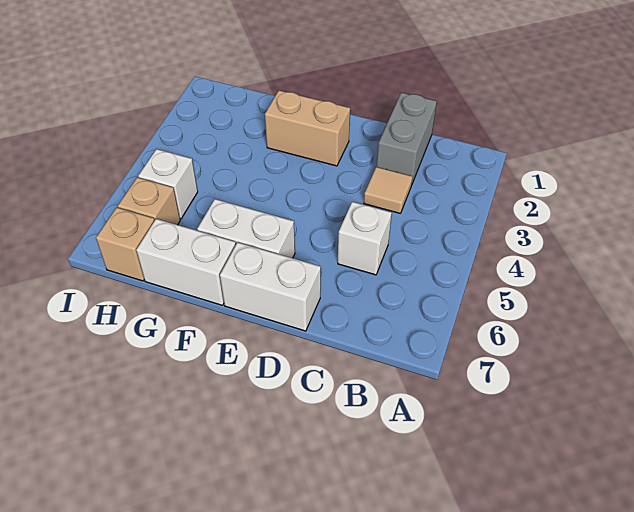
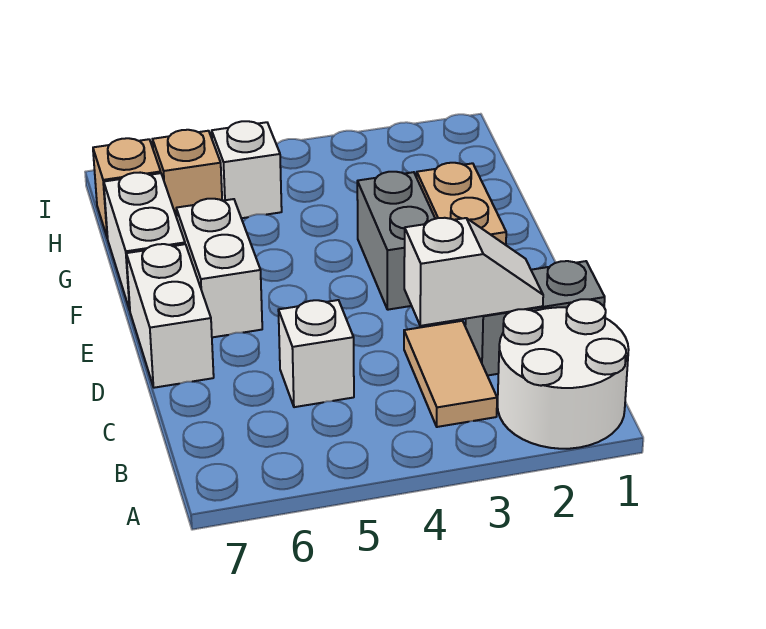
none -> white 2x2 round brick [498,299,629,449]
none -> white 1x2 slope [404,218,543,326]
tan 1x1 tile [364,167,413,213] -> tan 1x2 tile [404,321,497,427]
none -> grey 1x2 brick [357,172,435,310]

